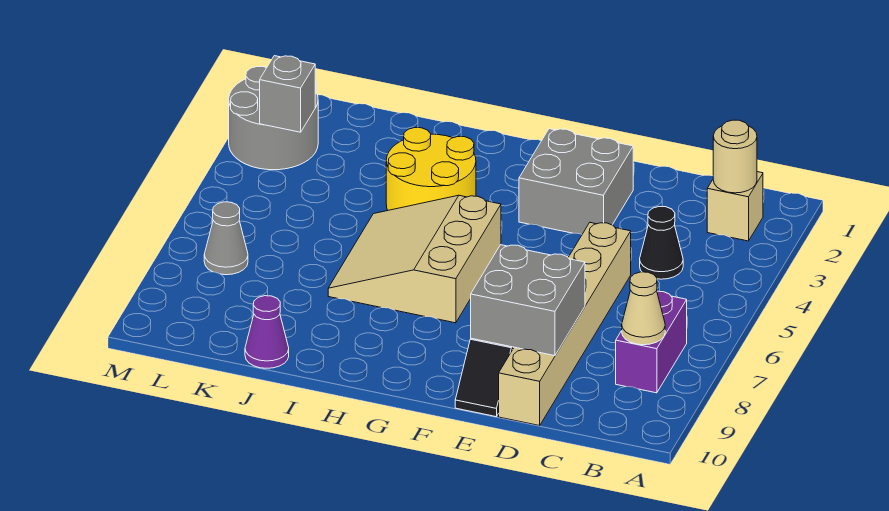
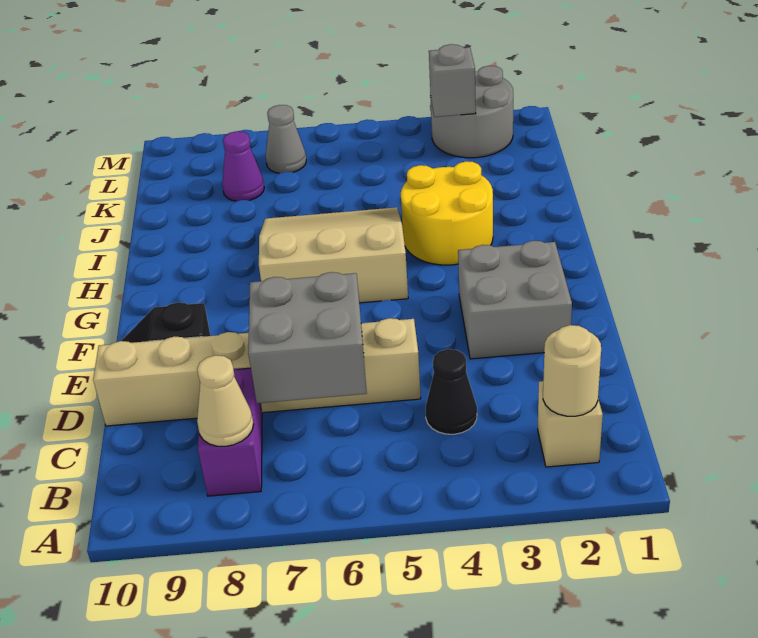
purple 1x2 brick [616,291,687,393] -> purple 1x2 brick turned to [198,368,262,496]
grey 2x2 brick [471,245,585,356] -> grey 2x2 brick moved to [248,272,367,403]
purple 1x1 cone [245,296,289,368] -> purple 1x1 cone moved to [222,131,264,201]

